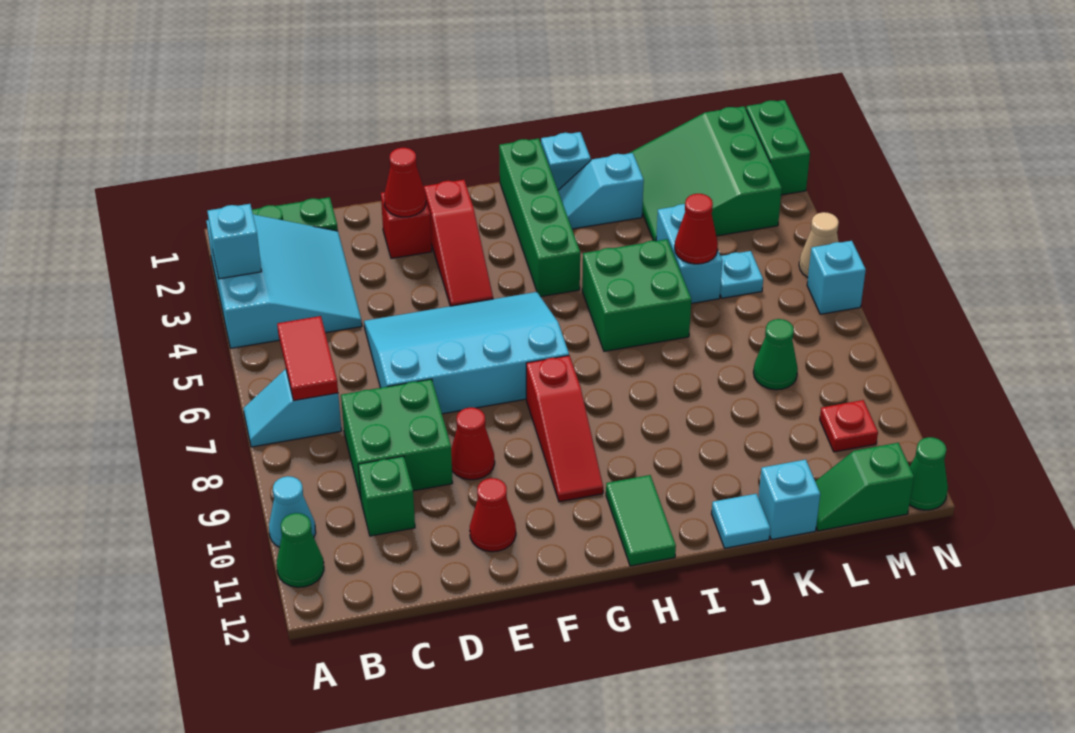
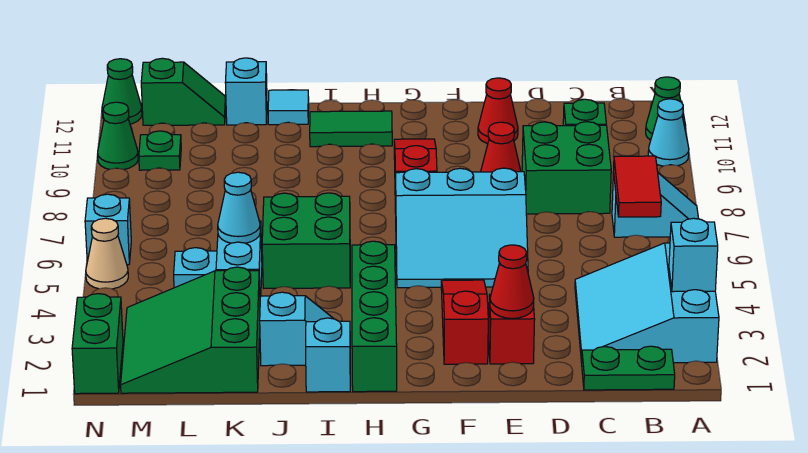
cyan 3x4 slope [364,292,569,414] -> cyan 3x3 slope [395,168,528,288]
green 1x2 tile [606,475,676,566] -> green 1x2 tile turned to [310,111,392,147]
green 3x3 slope [630,106,782,241] -> green 3x3 slope turned to [121,267,260,393]
red 1x1 cone [675,194,718,264] -> cyan 1x1 cone [218,172,260,243]
green 1x1 cone [753,319,798,390] -> green 1x1 cone moved to [98,102,138,170]
red 1x1 plate [820,400,878,452] -> green 1x1 plate [139,131,181,170]

